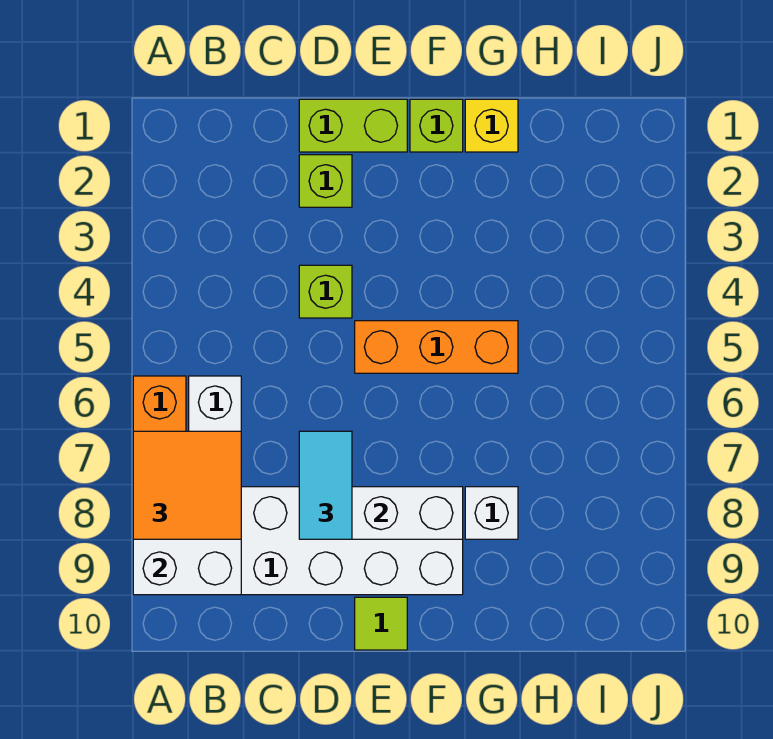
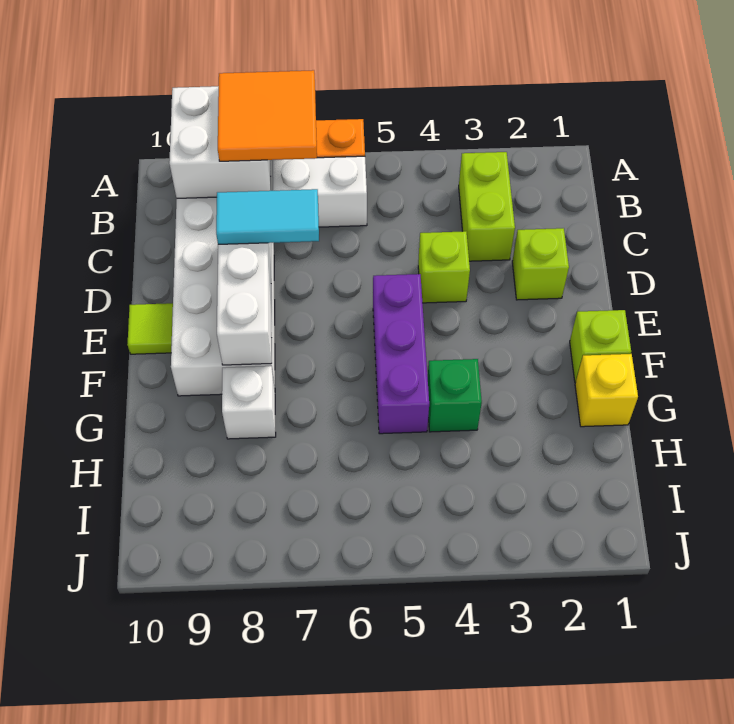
lime 1x2 brick [299,99,407,152] -> lime 1x2 brick moved to [459,152,515,261]
orange 1x3 brick [355,321,518,373] -> purple 1x3 brick [373,274,429,434]
none -> green 1x1 brick [428,359,482,432]

